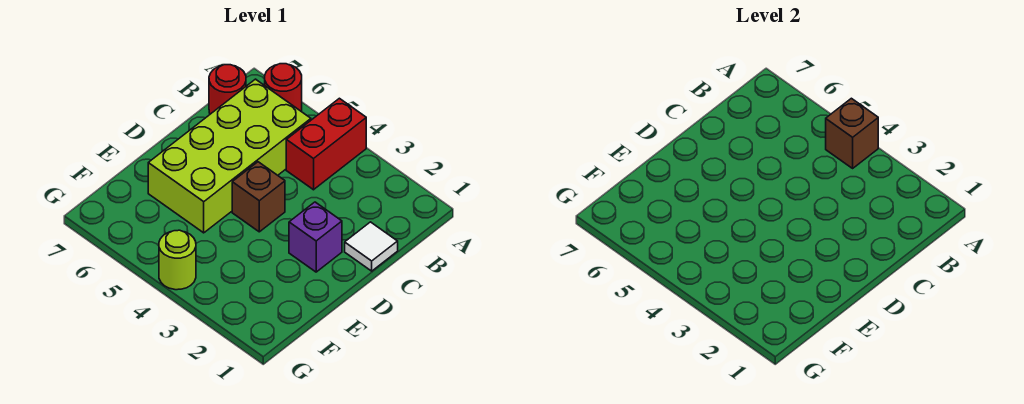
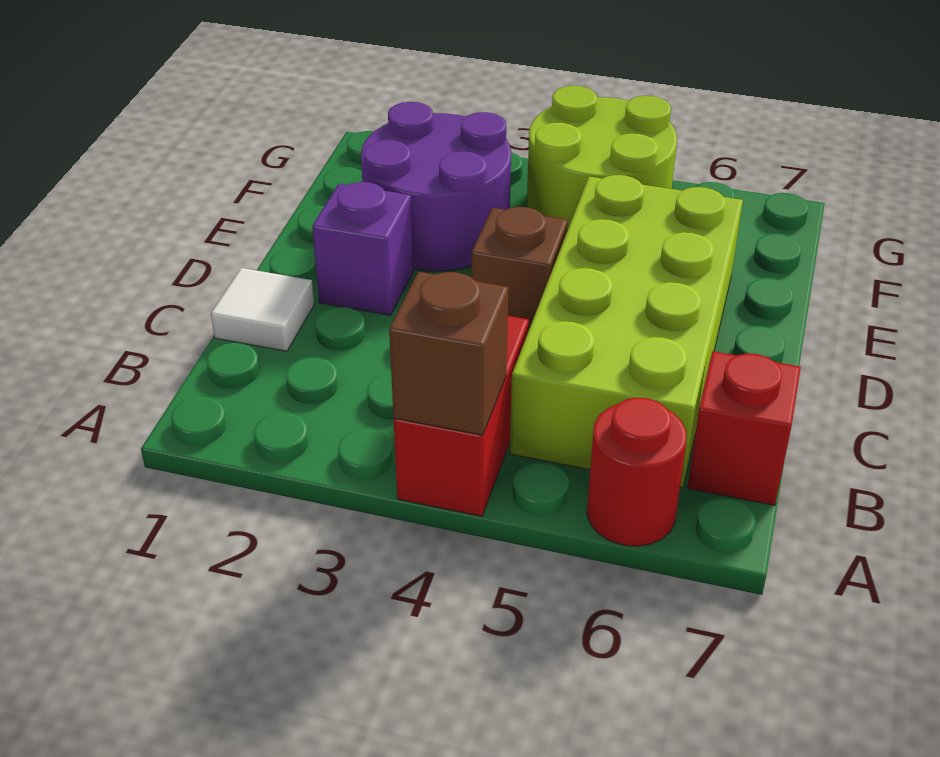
red 1x1 round brick [209,65,246,114] -> red 1x1 brick [687,351,801,505]
none -> purple 2x2 round brick [361,102,511,271]
lime 1x1 round brick [159,230,196,290] -> lime 2x2 round brick [527,86,677,231]

